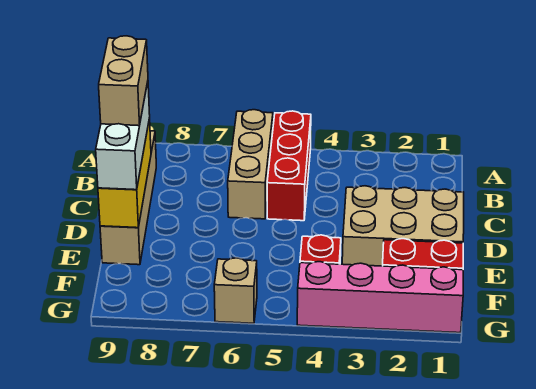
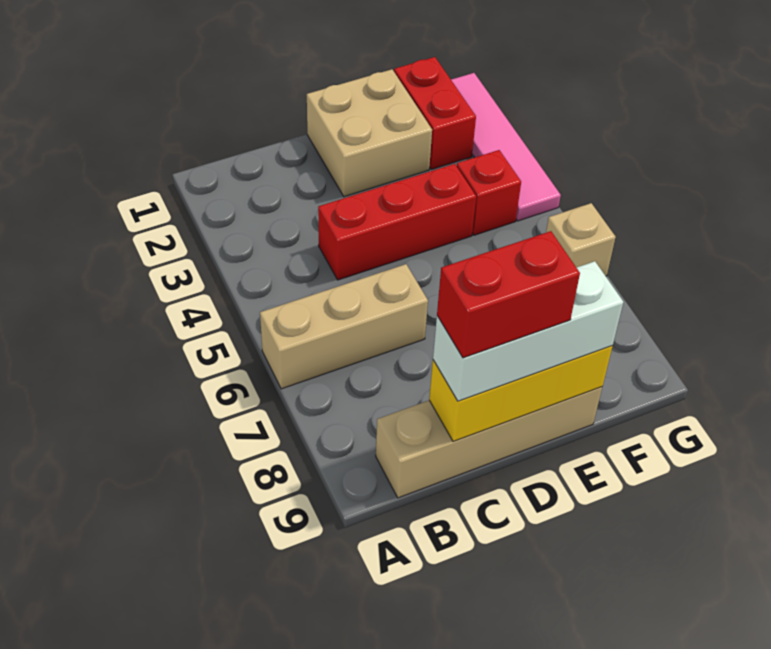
red 1x3 brick [267,111,311,221] -> red 1x3 brick moved to [318,164,476,280]
tan 1x2 brick [99,36,148,126] -> red 1x2 brick [437,231,580,358]
tan 2x3 brick [342,186,464,266] -> tan 2x2 brick [307,69,432,197]
pink 1x4 brick [297,262,463,333] -> pink 1x4 tile [451,73,561,221]

